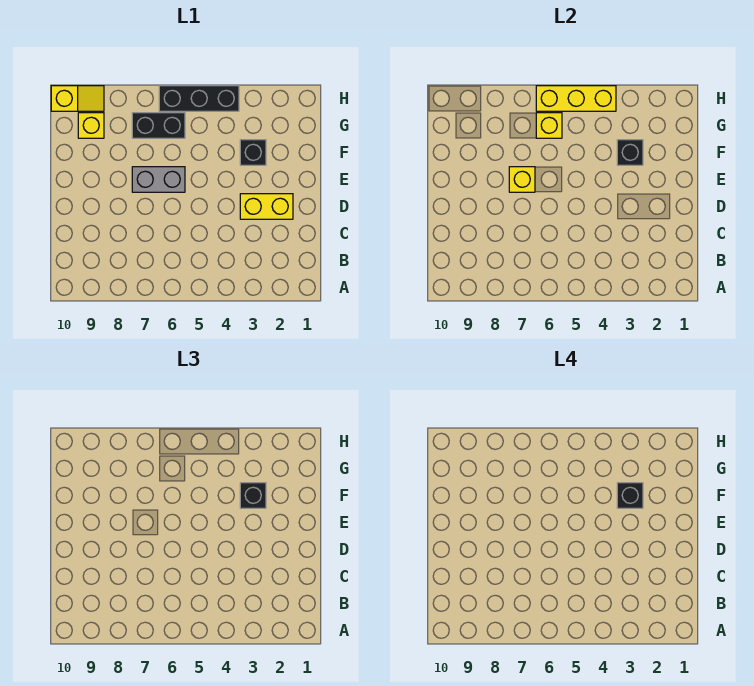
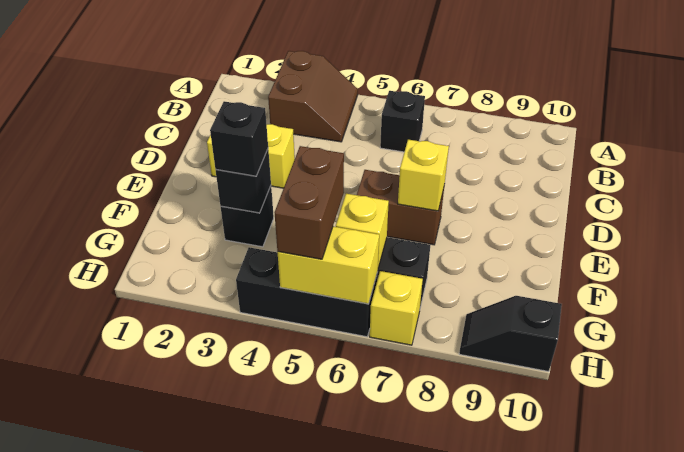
none -> brown 2x2 slope [268,51,358,142]
grey 1x2 brick [132,167,185,192] -> brown 1x2 brick [357,170,445,245]
black 1x1 brick [617,483,643,508] -> black 1x1 brick moved to [380,91,425,152]
none -> brown 1x2 brick [274,146,344,259]
yellow 1x1 brick [78,113,104,138] -> yellow 1x1 brick moved to [370,271,423,345]
yellow 1x3 brick [536,86,616,111] -> yellow 1x2 brick [278,226,379,304]
yellow 1x2 slope [51,86,104,111] -> black 1x2 slope [459,296,562,372]

